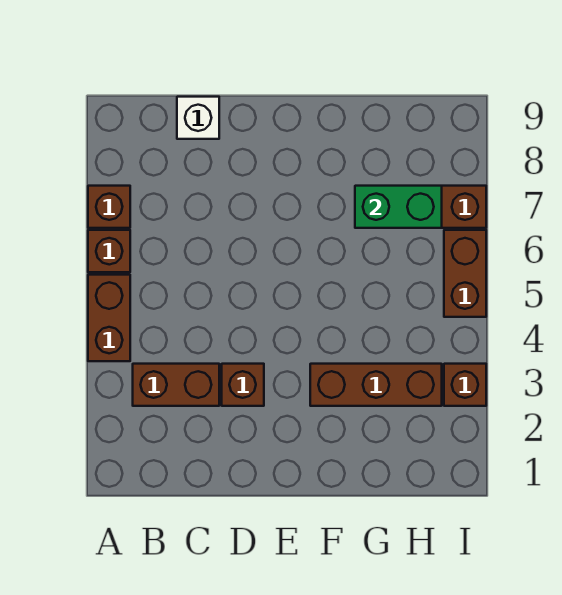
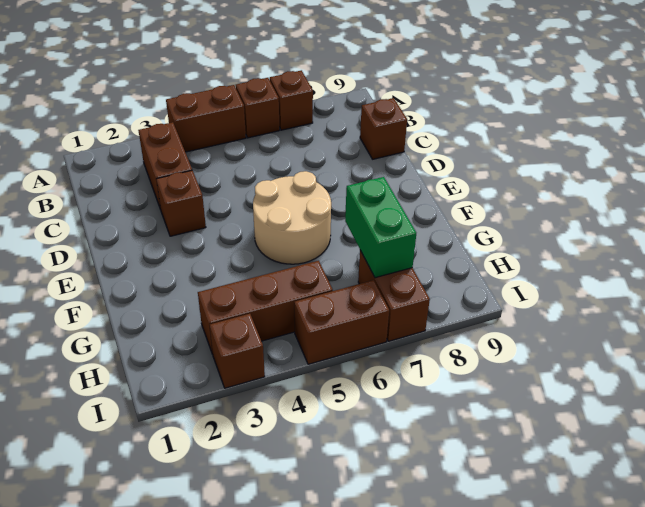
white 1x1 brick [177,97,219,139] -> brown 1x1 brick [360,98,407,159]
none -> tan 2x2 round brick [253,171,331,264]
brown 1x3 brick [310,364,442,406] -> brown 1x3 brick turned to [198,261,333,354]

